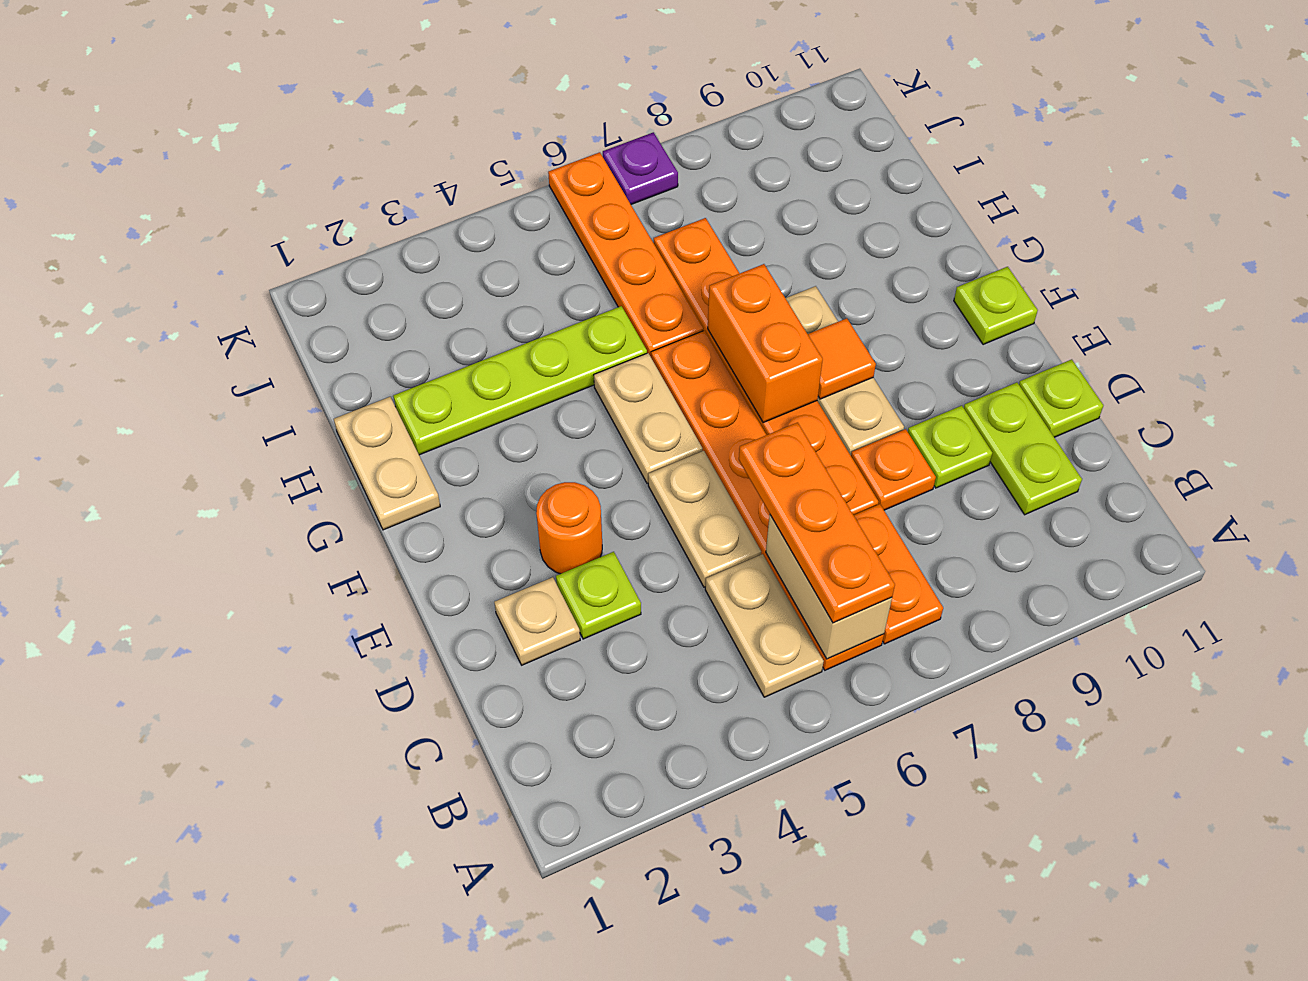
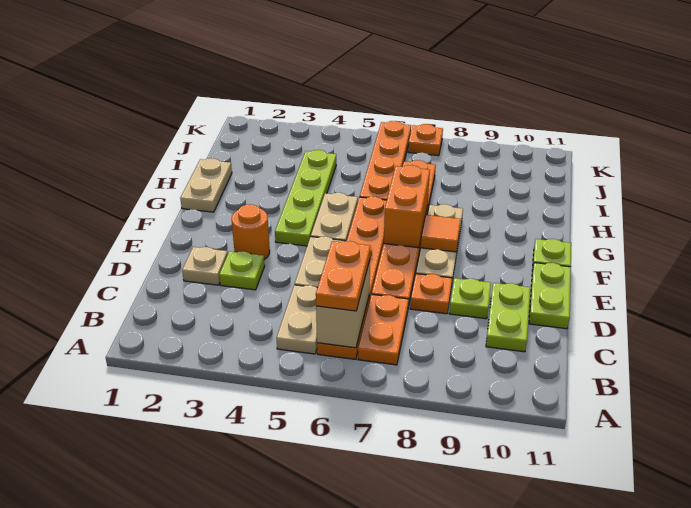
orange 1x3 plate [739,422,895,623] -> orange 1x2 plate [316,241,370,311]
lime 1x1 plate [1019,359,1103,437] -> lime 1x2 plate [529,263,571,329]
lime 1x4 plate [393,306,647,455] -> lime 1x4 plate turned to [275,150,336,246]
purple 1x1 plate [603,132,678,205] -> orange 1x1 plate [408,124,443,156]

